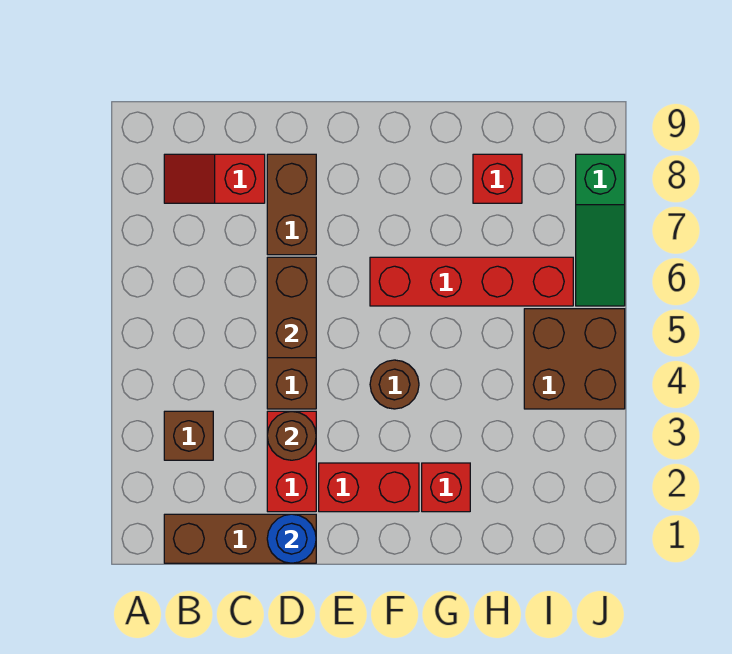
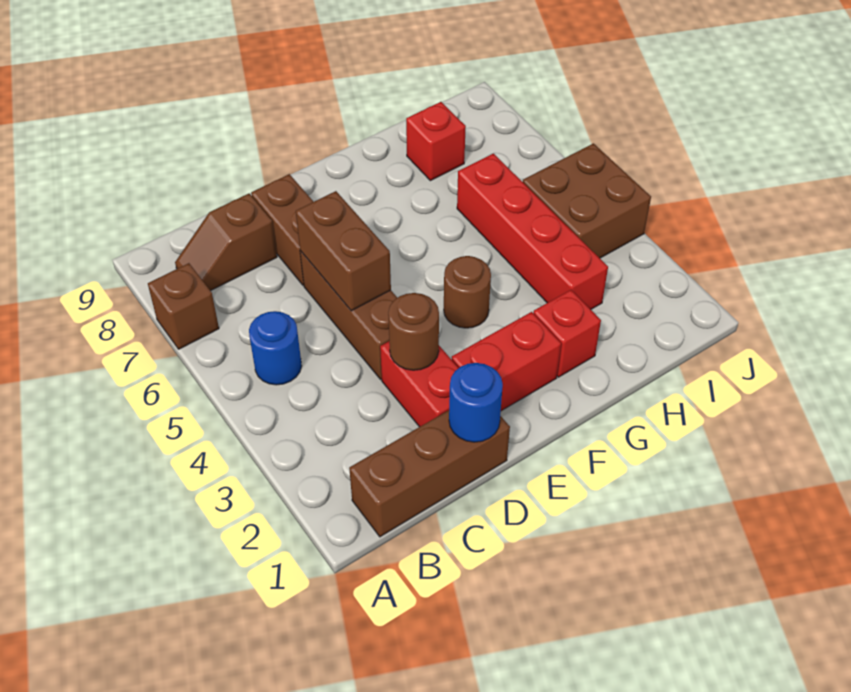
brown 1x1 brick [164,411,213,460] -> brown 1x1 brick moved to [148,263,219,349]
none -> blue 1x1 round brick [249,311,302,385]
red 1x2 slope [164,154,265,203] -> brown 1x2 slope [175,194,277,291]
red 1x4 brick [370,257,573,306] -> red 1x4 brick turned to [457,154,608,309]
green 1x3 slope [576,154,625,306] -> none

